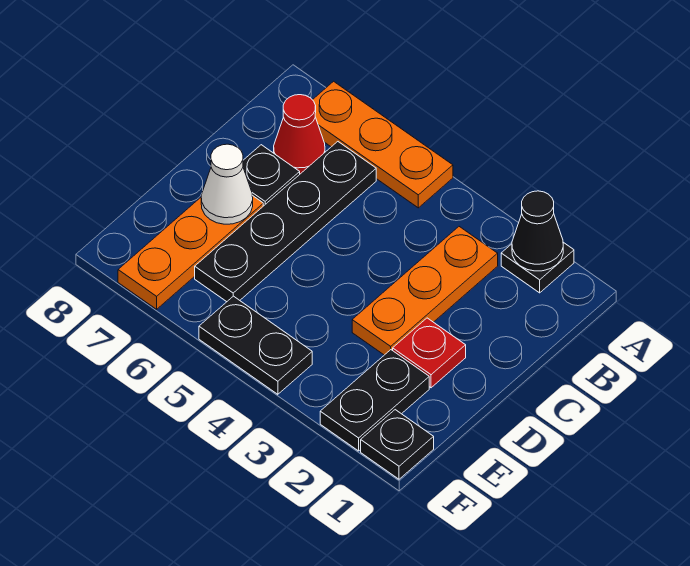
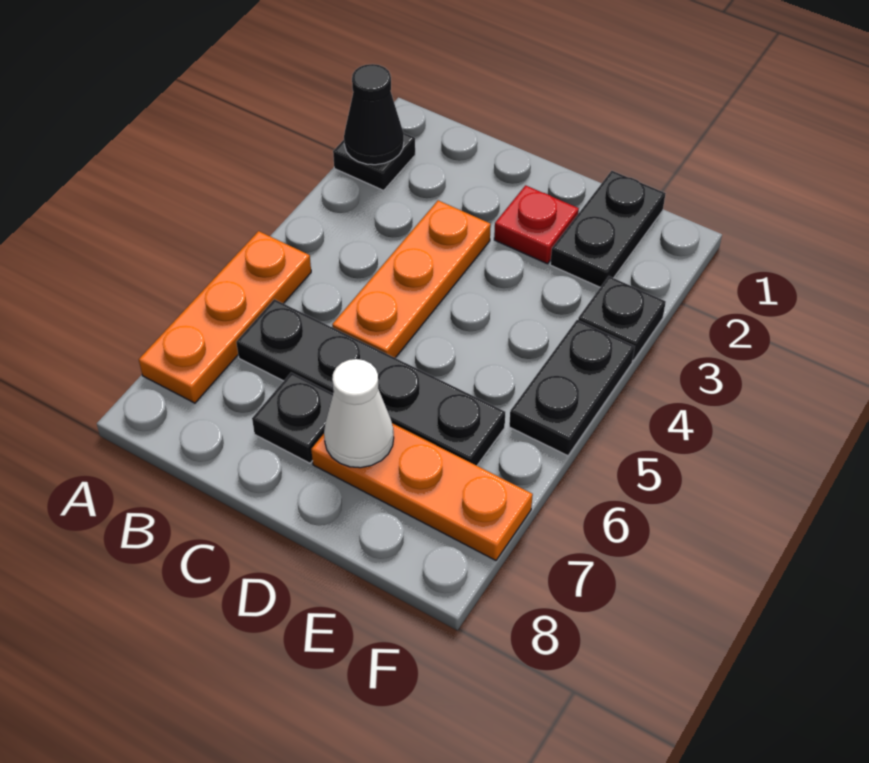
orange 1x3 plate [352,227,498,355] -> orange 1x3 plate turned to [332,200,491,358]
red 1x1 cone [274,95,325,174] -> none
black 1x2 plate [320,350,429,451] -> black 1x2 plate turned to [550,171,666,287]
black 1x1 plate [361,410,434,479] -> black 1x1 plate moved to [578,276,666,360]

